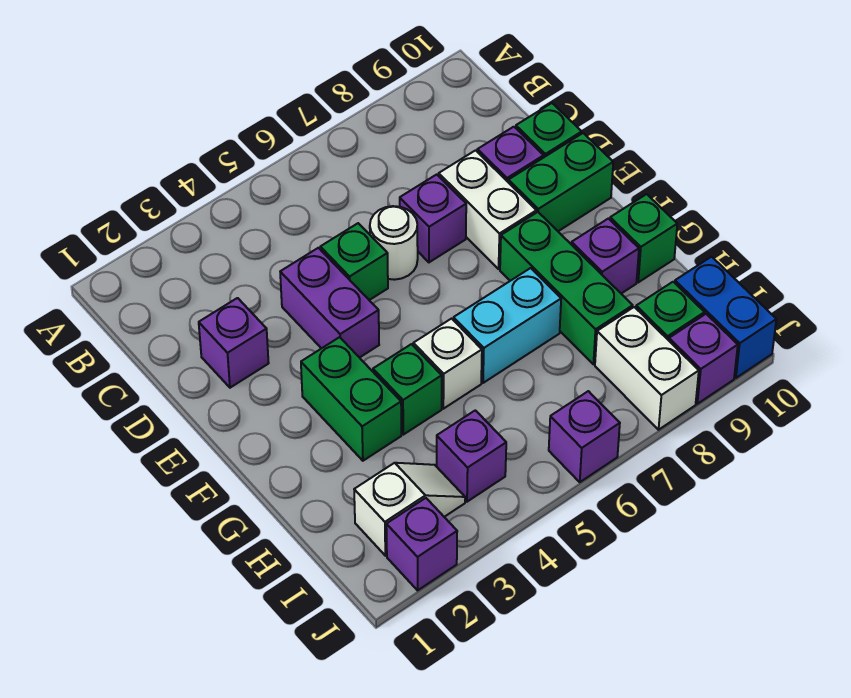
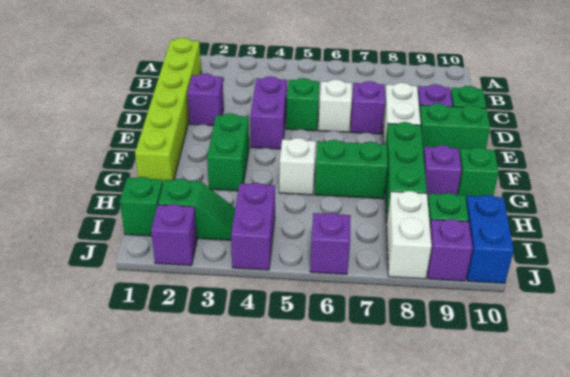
none -> lime 1x6 brick [135,38,201,183]
white 1x1 round brick [370,206,418,280] -> white 1x1 brick [318,80,352,132]
green 1x1 brick [373,344,442,435] -> green 1x1 brick moved to [120,177,163,236]
cyan 1x2 brick [454,268,561,383] -> green 1x2 brick [315,140,388,199]
white 1x2 slope [354,463,465,556] -> green 1x2 slope [158,179,235,240]
purple 1x1 brick [437,410,506,502] -> purple 1x2 brick [231,183,275,270]

